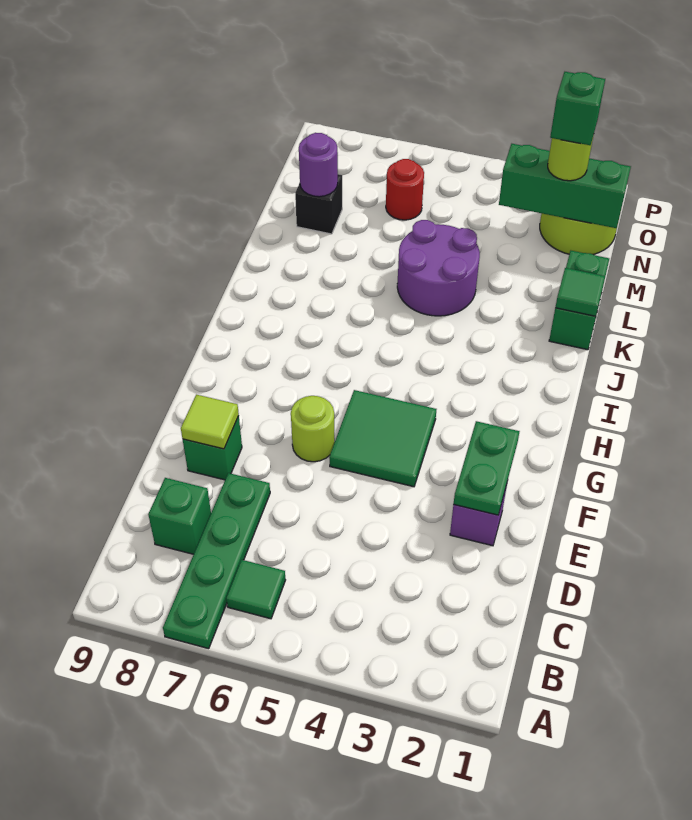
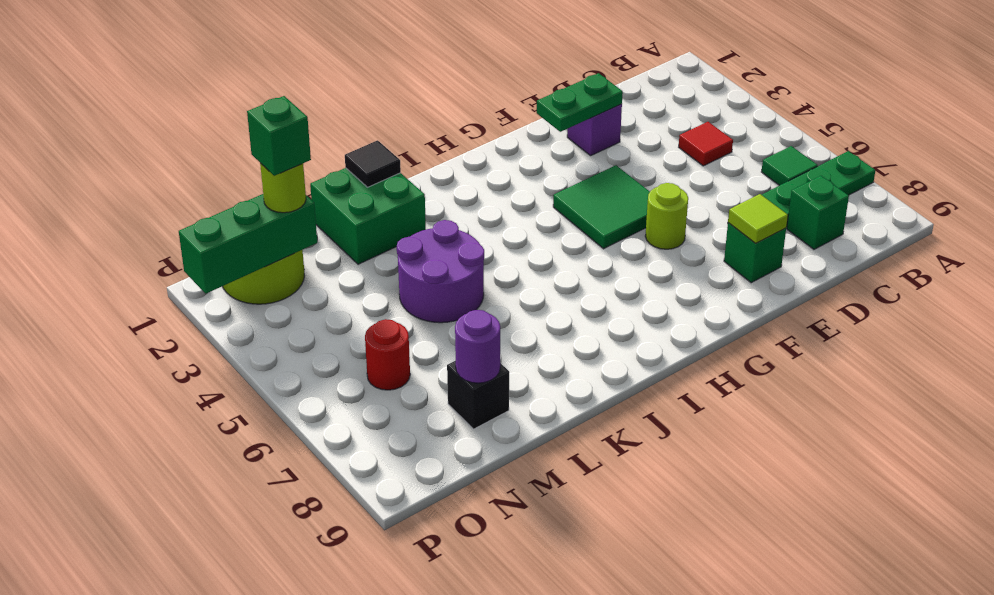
none -> red 1x1 tile [679,122,733,166]
green 1x2 brick [549,251,609,350] -> green 2x2 brick [310,168,426,264]
green 1x1 tile [555,268,605,317] -> black 1x1 tile [345,140,401,187]
green 1x3 brick [499,144,631,228] -> green 1x3 brick turned to [179,194,317,293]

